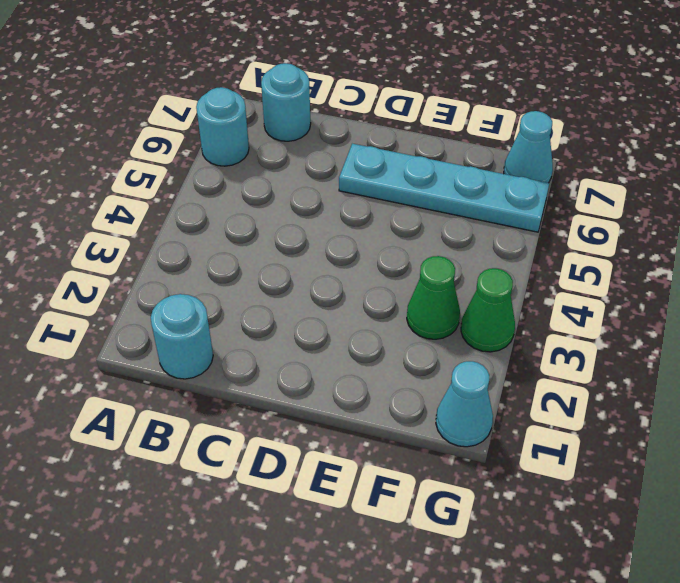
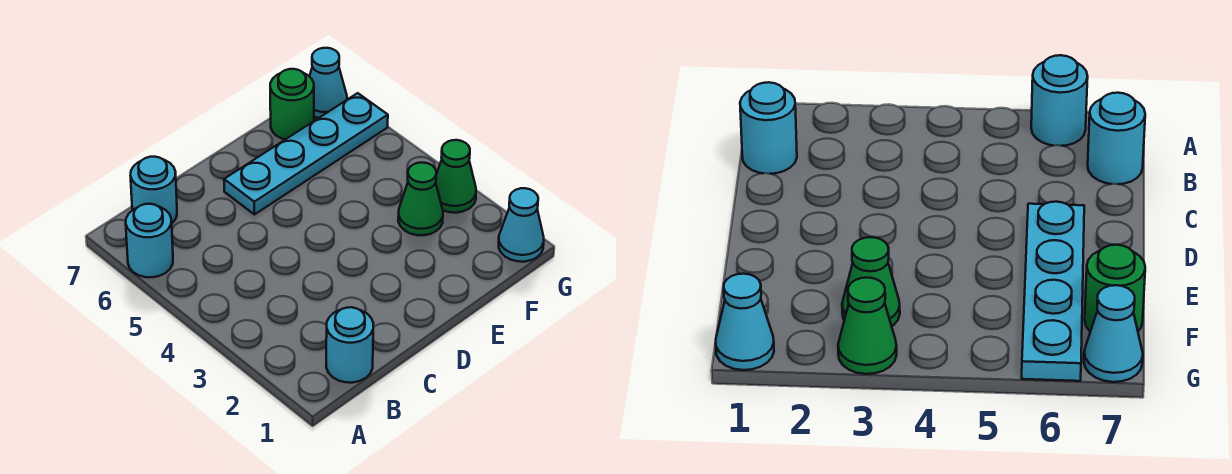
none -> green 1x1 round brick [270,69,314,139]

